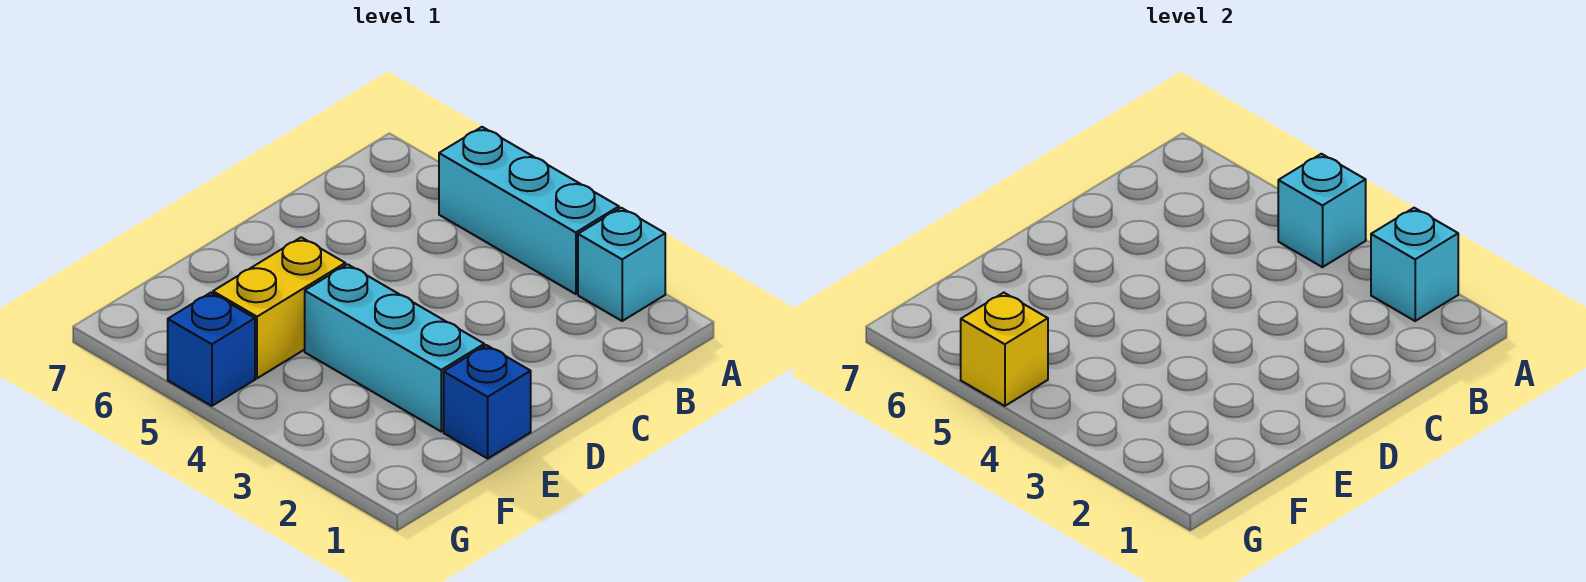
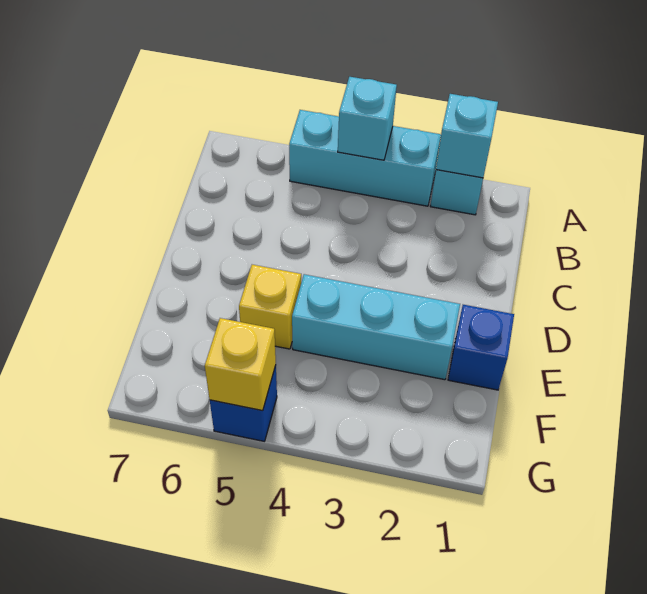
yellow 1x2 brick [213,237,345,378] -> yellow 1x1 brick [239,265,301,349]

